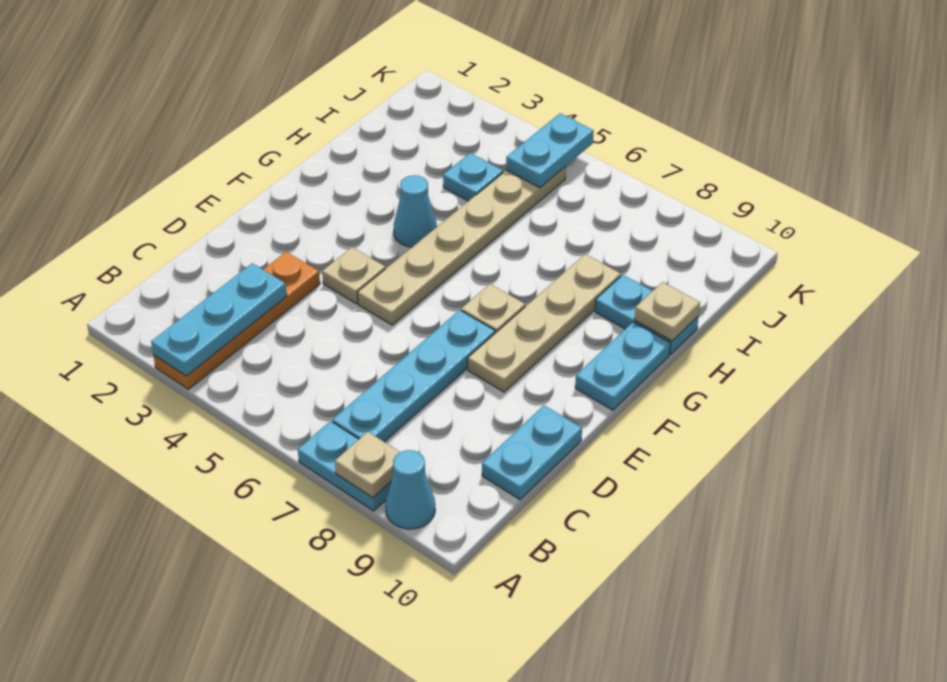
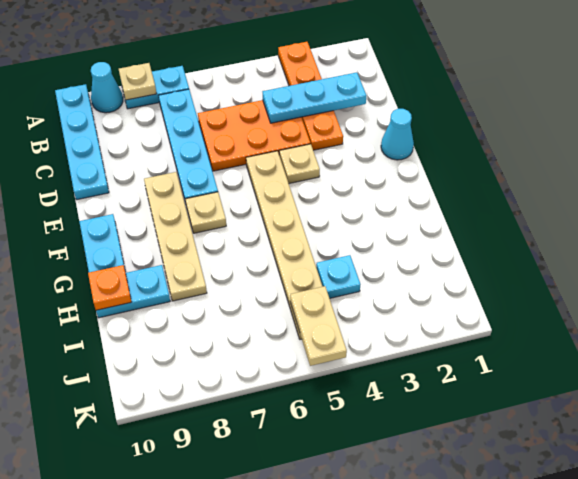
cyan 1x3 plate [151,263,287,376] -> cyan 1x3 plate turned to [263,73,367,123]
none -> orange 2x3 plate [198,100,310,171]
cyan 1x2 plate [482,405,582,500] -> cyan 1x4 plate [55,84,109,200]
cyan 1x1 cone [394,175,437,247] -> cyan 1x1 cone moved to [381,109,414,160]
tan 1x1 plate [635,282,700,341] -> orange 1x1 plate [88,265,131,310]
cyan 1x2 plate [506,113,594,188] -> tan 1x2 plate [290,286,347,366]

